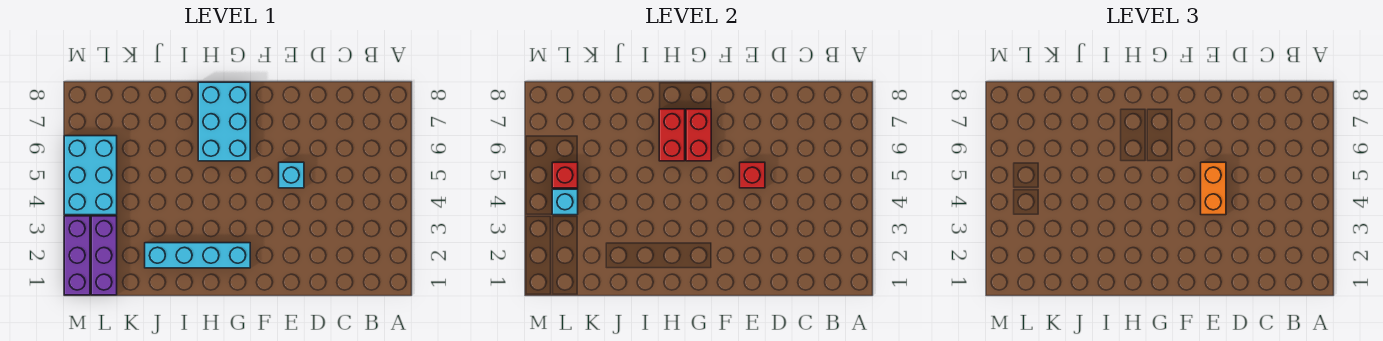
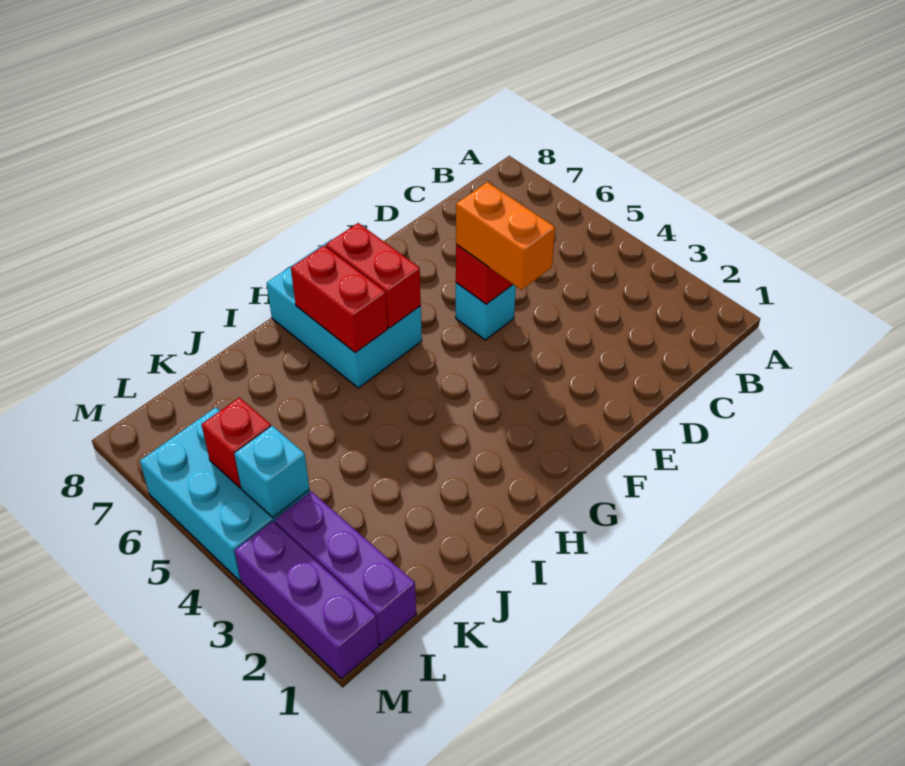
cyan 1x4 brick [145,243,250,268] -> none

